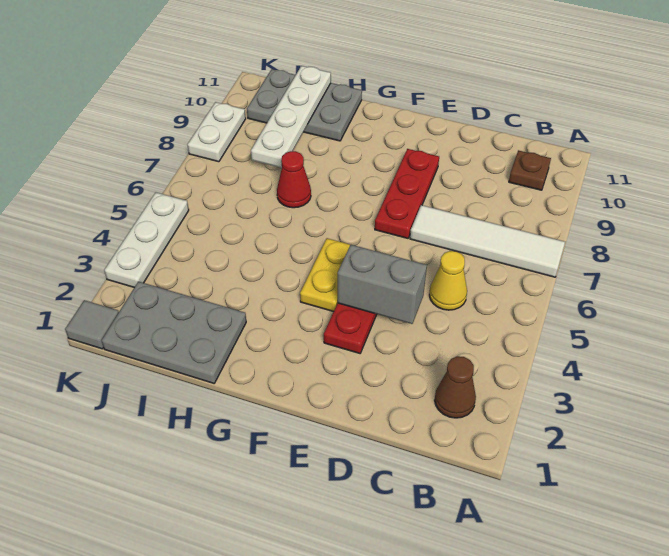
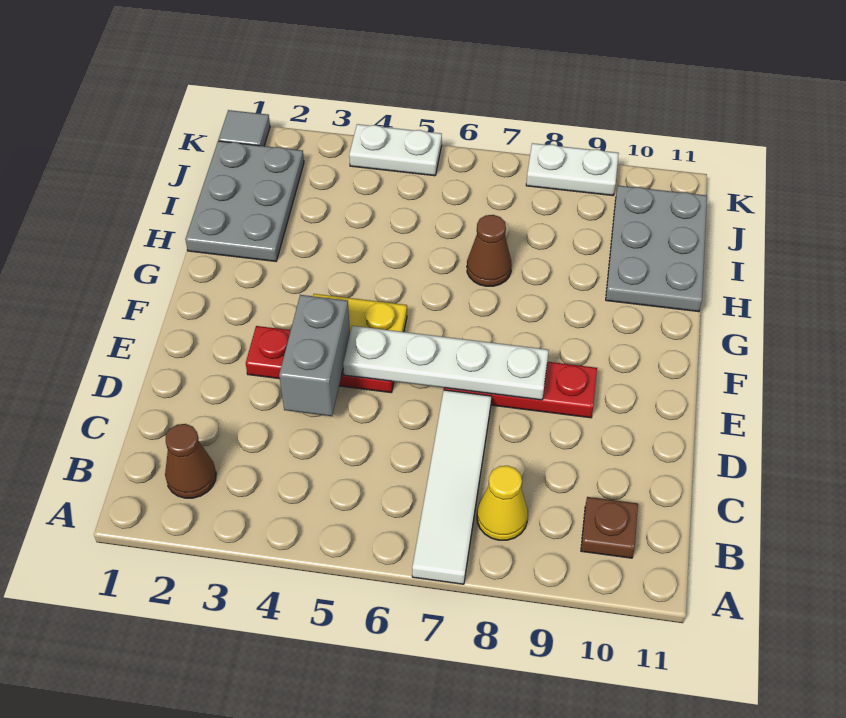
yellow 1x1 cone [429,251,467,310] -> yellow 1x1 cone moved to [477,466,528,540]
red 1x1 cone [277,151,311,208] -> brown 1x1 cone [467,215,512,286]
white 1x4 plate [251,66,331,168] -> white 1x4 plate moved to [343,326,549,400]
white 1x3 plate [104,193,189,287] -> white 1x2 plate [349,124,442,176]

